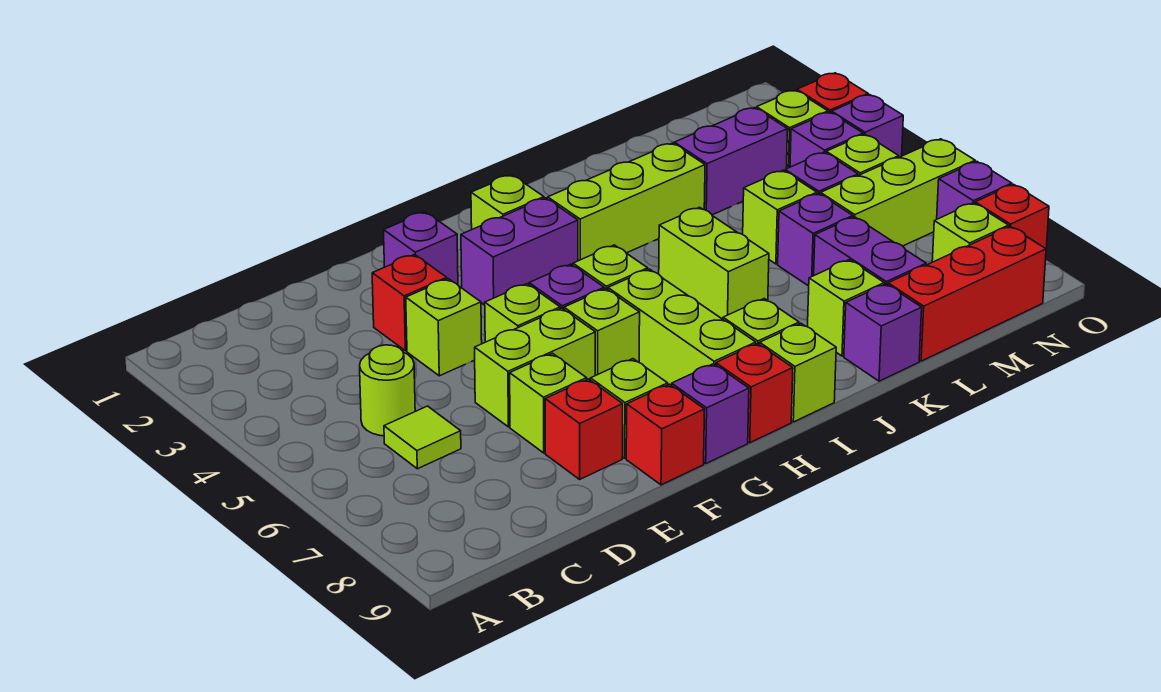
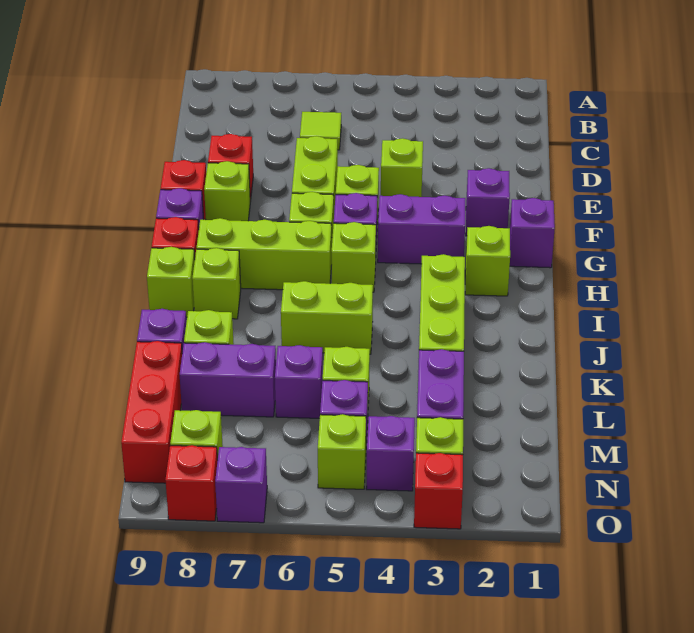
lime 1x1 round brick [360,345,415,436] -> none
red 1x1 brick [372,254,447,351] -> none
lime 1x1 brick [510,353,587,453] -> none
purple 1x2 brick [461,198,578,305] -> purple 1x2 brick turned to [378,194,465,264]
lime 1x3 brick [821,139,975,246] -> none
purple 1x1 brick [832,95,903,157] -> purple 1x1 brick moved to [510,198,555,268]

